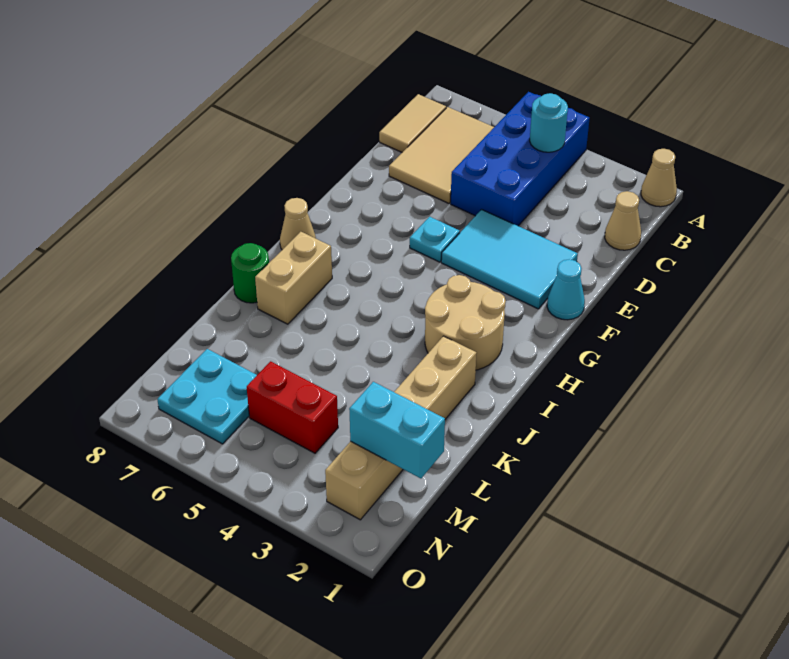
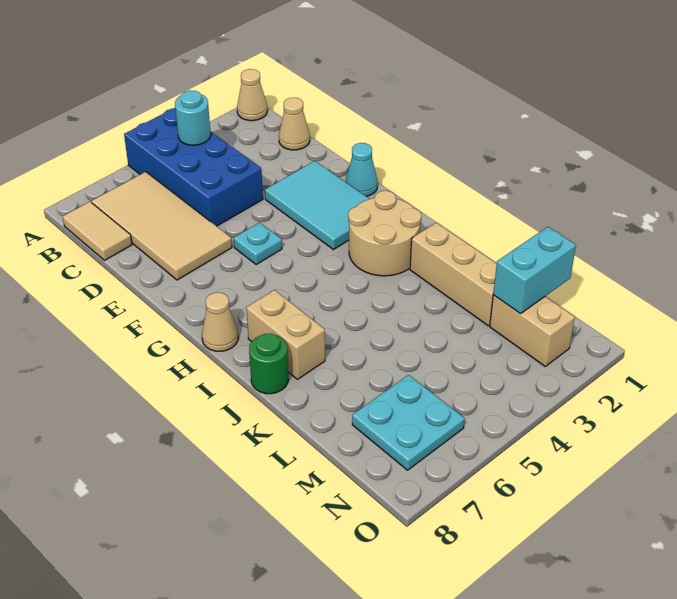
tan 2x3 tile [389,107,494,203] -> tan 2x4 tile [92,172,232,280]
cyan 2x3 tile [441,210,578,309] -> cyan 2x3 tile turned to [265,161,369,250]
red 1x2 brick [247,361,338,453] -> none

